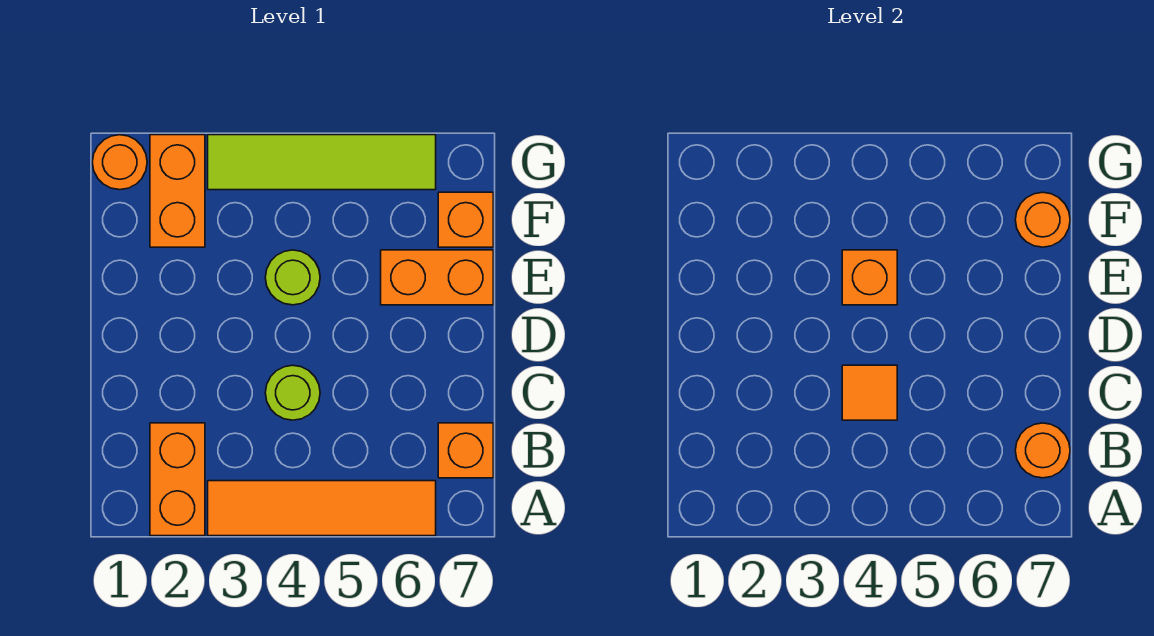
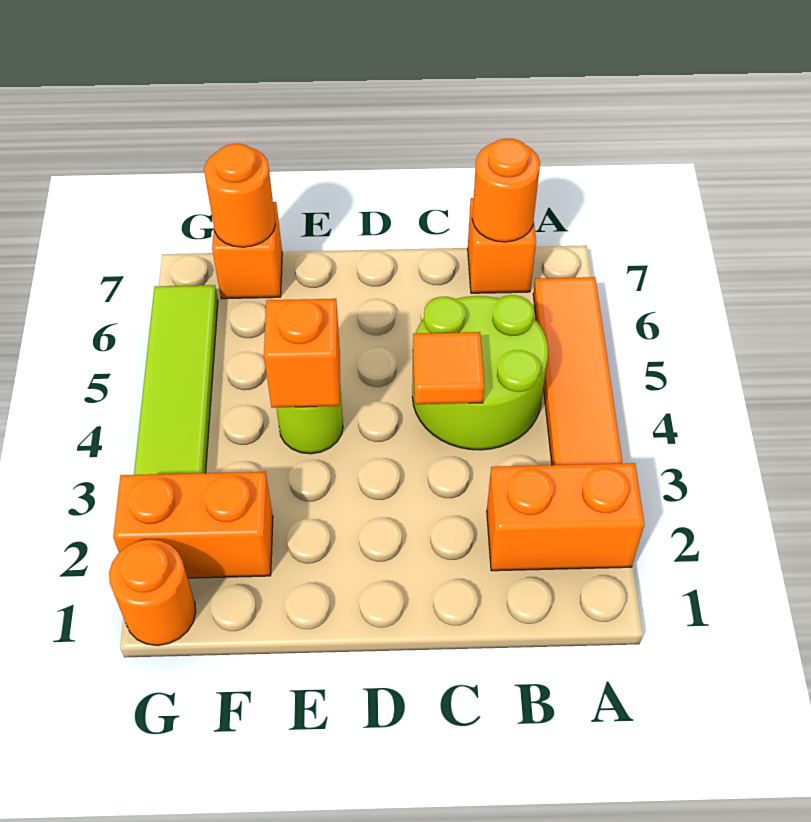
lime 1x1 round brick [265,365,320,420] -> lime 2x2 round brick [412,295,548,450]
orange 1x2 brick [381,250,493,305] -> none

